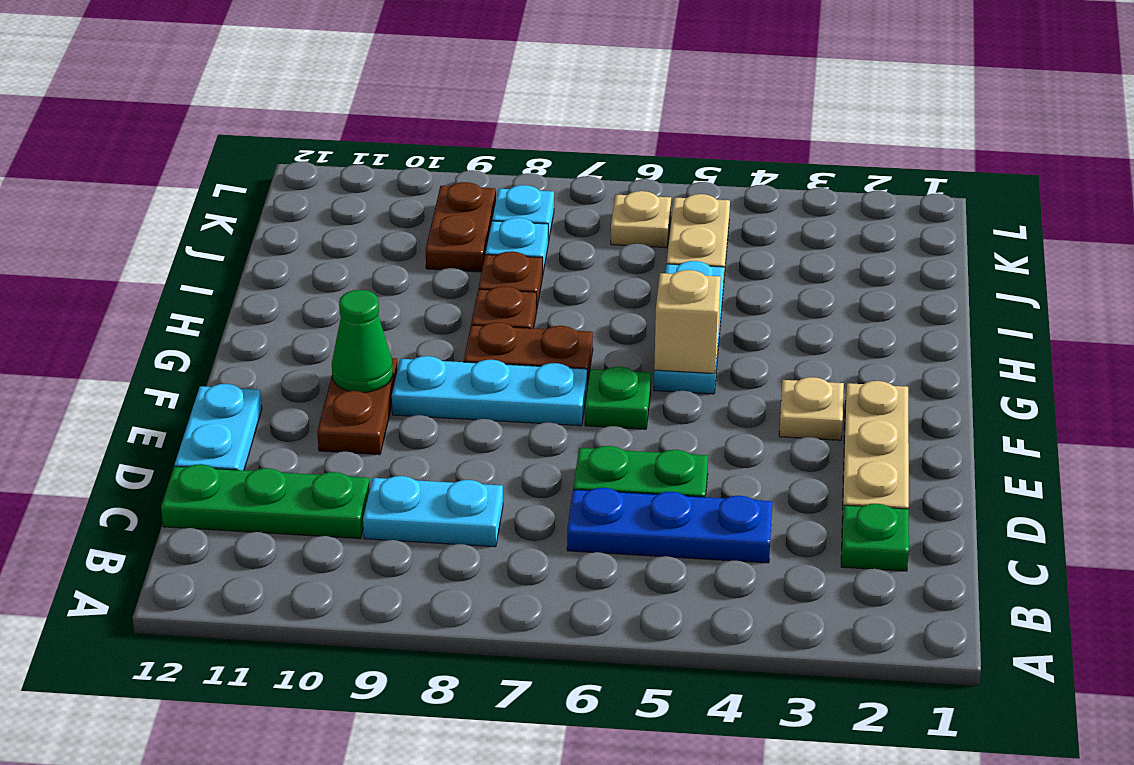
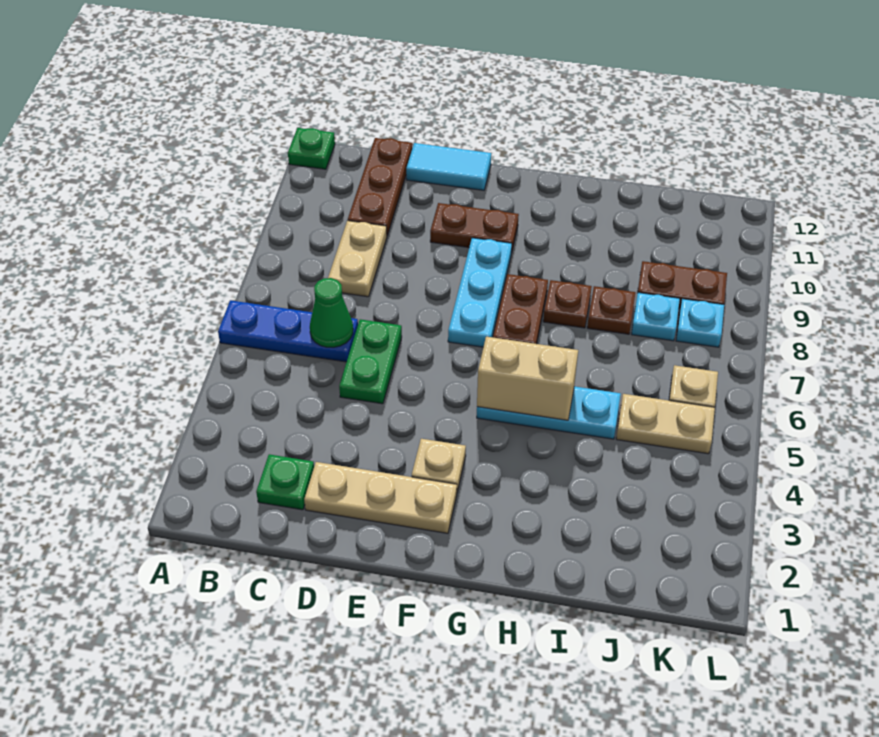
blue 1x3 plate [567,488,772,563] -> blue 1x3 plate turned to [218,300,358,362]
cyan 1x2 plate [363,476,503,547] -> tan 1x2 plate [328,221,387,297]
green 1x3 plate [161,464,370,539] -> brown 1x3 plate [348,138,412,235]
cyan 1x2 plate [175,384,262,470] -> cyan 1x2 tile [406,143,491,190]
green 1x1 plate [585,367,651,429] -> green 1x1 plate moved to [288,128,335,169]
green 1x1 cone [332,290,393,392] -> green 1x1 cone moved to [310,278,353,347]
tan 1x1 brick [654,270,721,373] -> tan 1x2 brick [477,337,578,420]

